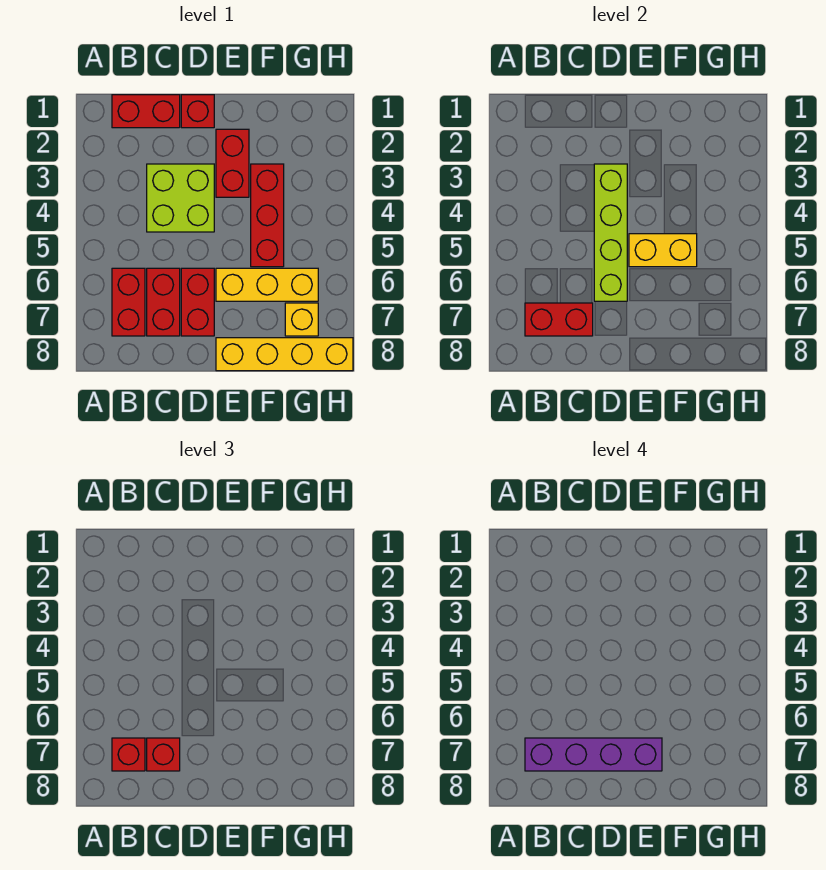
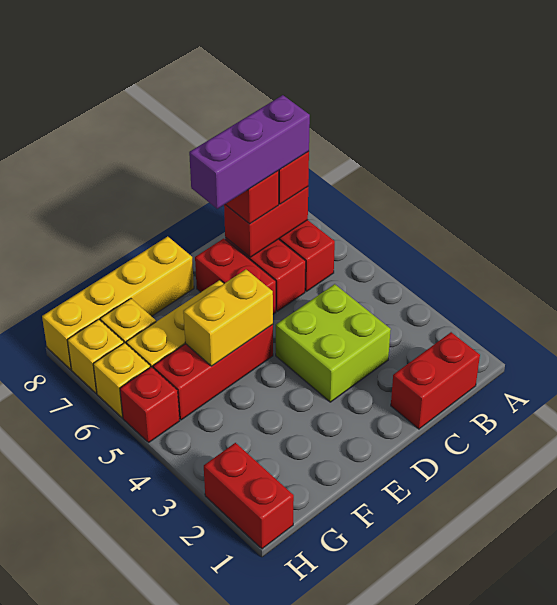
purple 1x4 brick [525,738,662,771] -> purple 1x3 brick [189,95,310,209]
red 1x1 brick [181,95,214,128] -> red 1x1 brick moved to [120,367,180,442]
lime 1x4 brick [594,164,627,301] -> none
red 1x2 brick [216,129,249,197] -> red 1x2 brick moved to [204,443,294,549]
red 1x3 brick [251,164,284,267] -> red 1x3 brick turned to [153,325,273,420]
none -> yellow 1x1 brick [93,343,150,418]
none -> yellow 1x1 brick [67,319,124,393]

